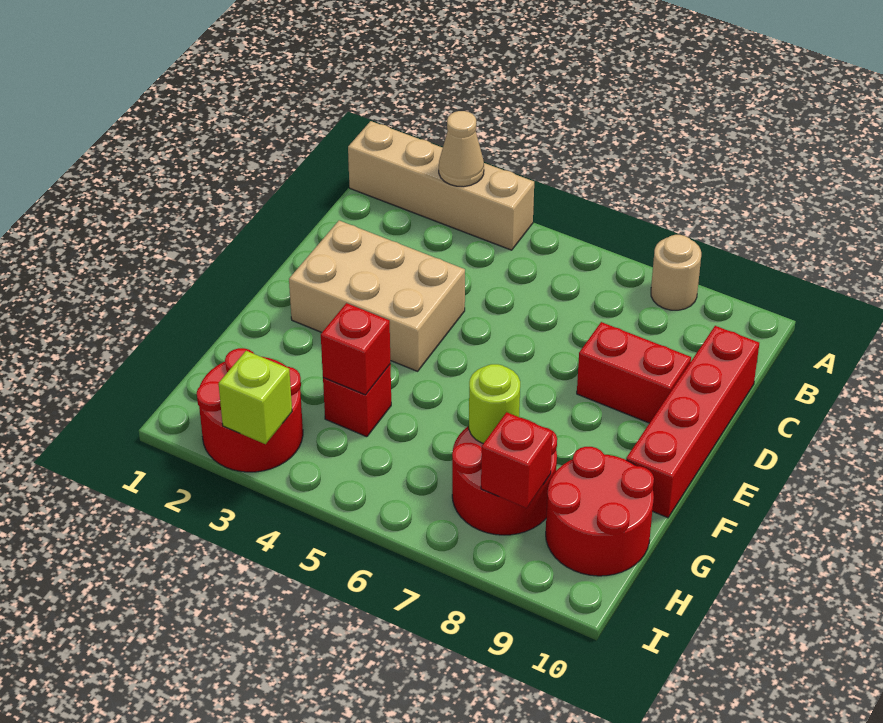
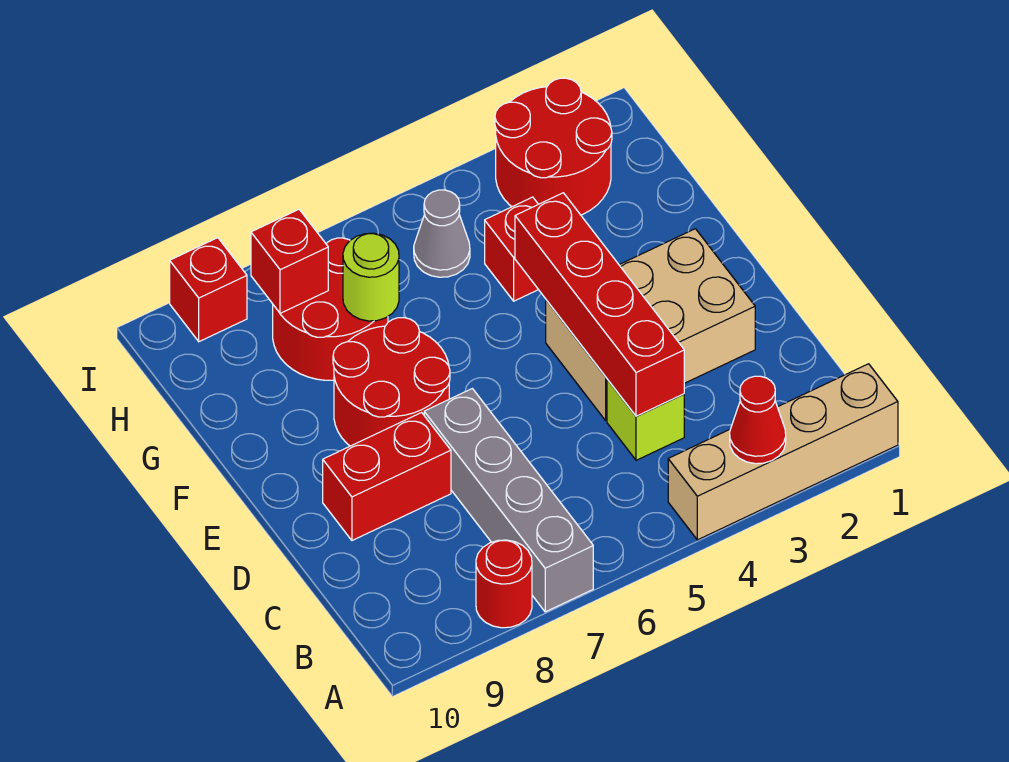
tan 1x1 cone [439,111,484,187] -> red 1x1 cone [730,376,786,464]
none -> grey 1x4 brick [424,389,593,612]
tan 1x1 round brick [651,235,701,310] -> red 1x1 round brick [476,540,532,628]
red 1x4 brick [626,326,759,518] -> red 1x4 brick moved to [515,193,684,416]
red 1x1 brick [321,303,390,395] -> red 1x1 brick moved to [170,238,247,342]
red 2x2 round brick [546,447,654,576] -> red 2x2 round brick moved to [333,318,450,446]
none -> grey 1x1 cone [414,190,470,277]
lime 1x1 brick [219,351,292,444] -> lime 1x1 brick moved to [607,379,684,460]

